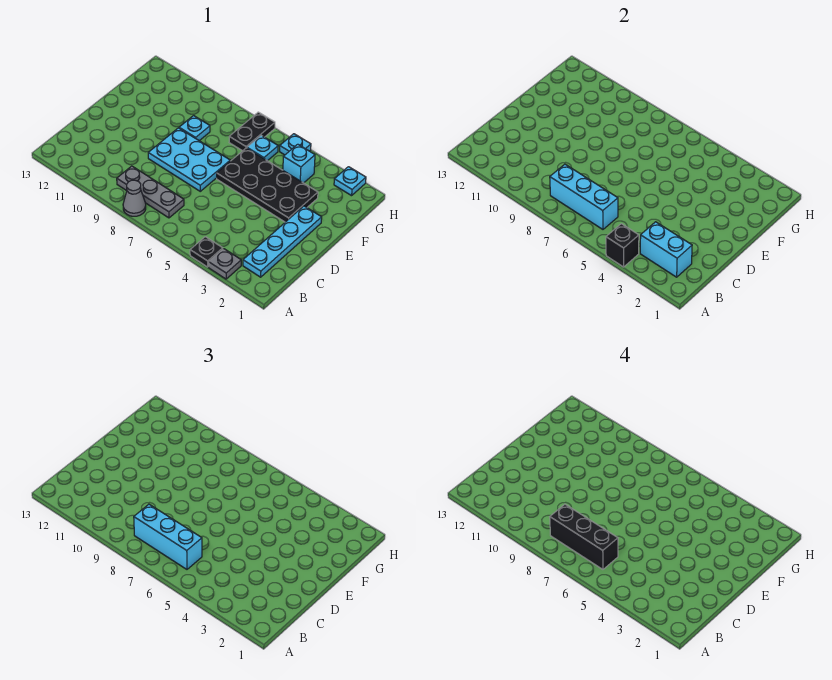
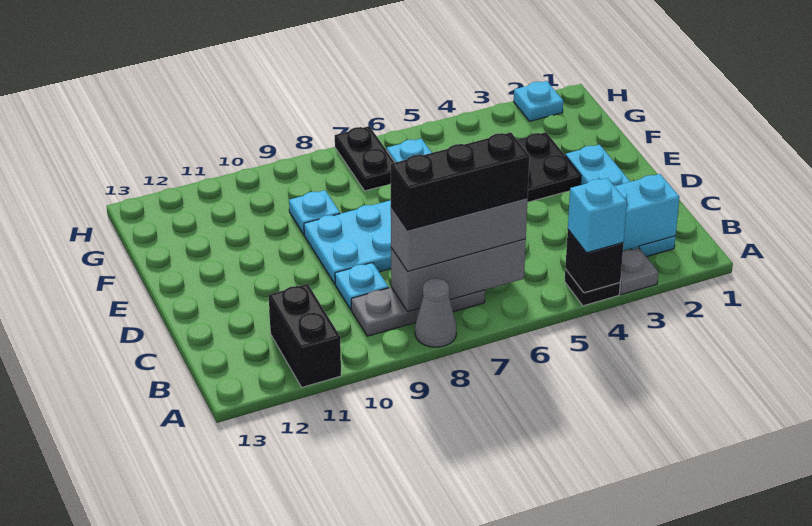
none -> black 1x2 brick [269,284,341,387]
cyan 1x3 brick [550,164,618,229] -> grey 1x3 brick [391,239,526,312]
cyan 1x3 brick [134,504,202,569] -> grey 1x3 brick [391,198,528,271]
cyan 1x1 brick [283,144,315,183] -> cyan 1x1 brick moved to [568,178,627,253]
cyan 1x1 plate [280,134,311,155] -> cyan 1x1 plate moved to [335,263,389,310]

